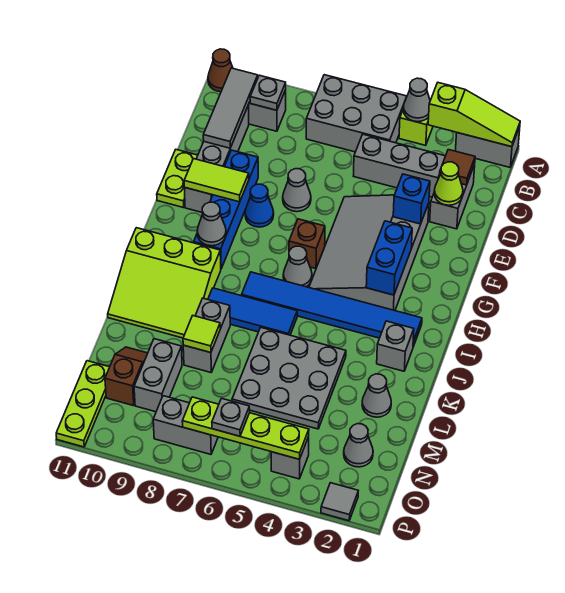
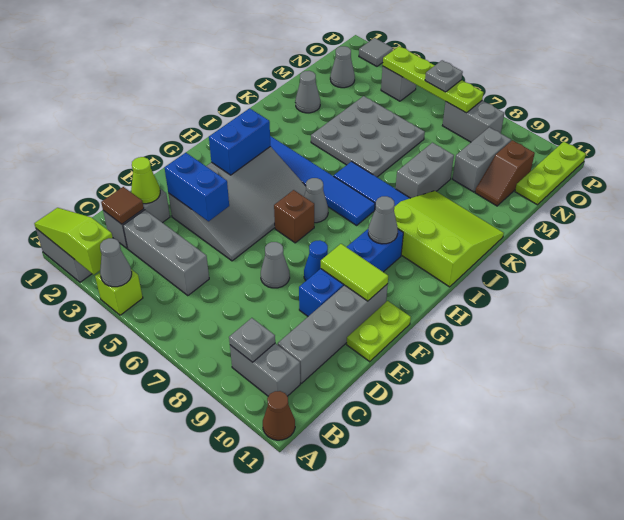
grey 2x3 brick [306,75,407,152] -> none
grey 1x3 tile [203,68,258,148] -> none
blue 1x1 brick [393,174,430,224] -> blue 1x2 brick [165,153,229,221]
grey 1x1 brick [377,321,414,371] -> none
lime 1x1 tile [183,316,220,353] -> none

